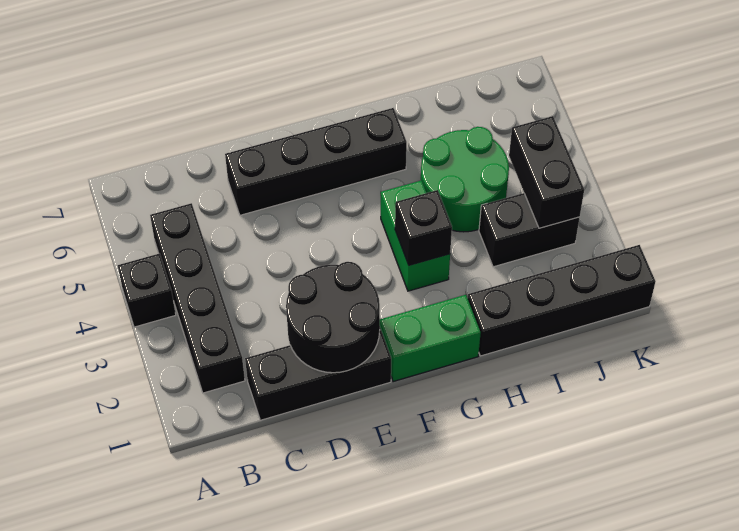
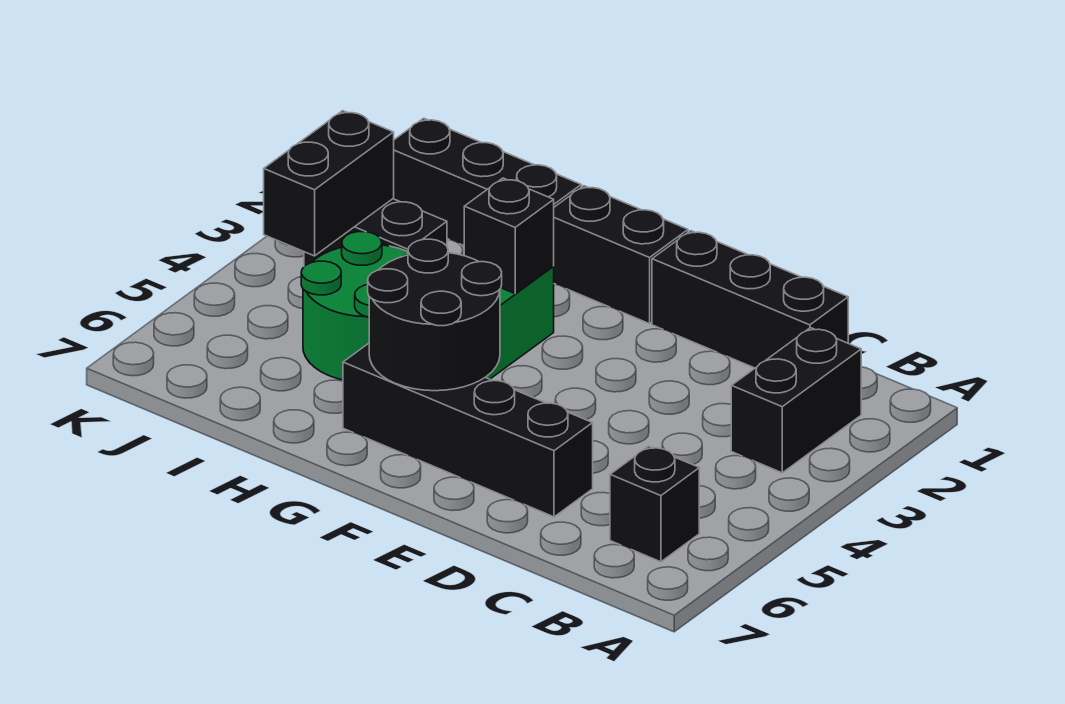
black 1x1 brick [118,253,176,327] -> black 1x1 brick moved to [610,446,699,562]
black 1x4 brick [150,203,245,393] -> black 1x2 brick [731,328,861,473]
black 2x2 round brick [286,262,380,373] -> black 2x2 round brick moved to [368,239,502,391]
green 1x2 brick [380,295,481,382] -> black 1x2 brick [554,186,688,324]
black 1x4 brick [468,245,656,356] -> black 1x3 brick [393,118,581,246]

